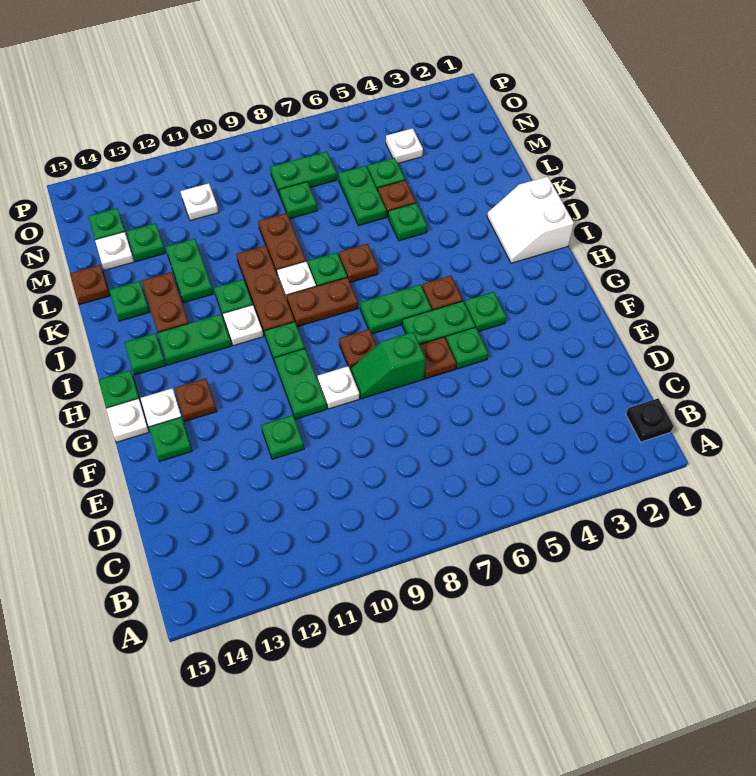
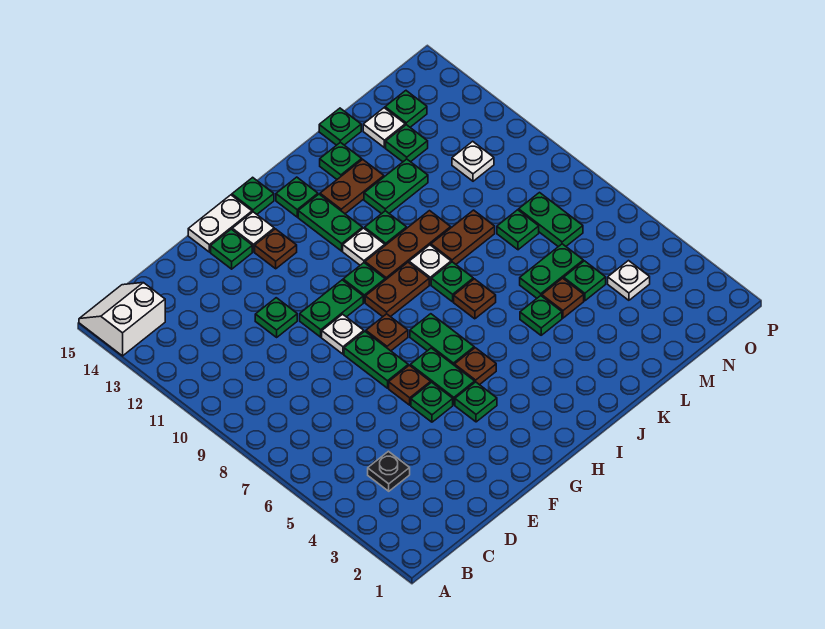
black 1x1 plate [626,399,674,442] -> black 1x1 plate moved to [368,451,410,491]
green 1x2 slope [350,332,425,399] -> green 1x2 plate [344,331,408,388]
white 1x1 plate [106,398,149,442] -> white 1x2 plate [188,195,252,252]
white 2x2 slope [487,176,574,263] -> white 2x2 slope moved to [79,283,165,356]
brown 1x2 plate [287,277,358,327] -> brown 1x2 plate turned to [365,262,429,317]
brown 1x1 plate [70,265,110,305] -> green 1x1 plate [319,108,361,145]

